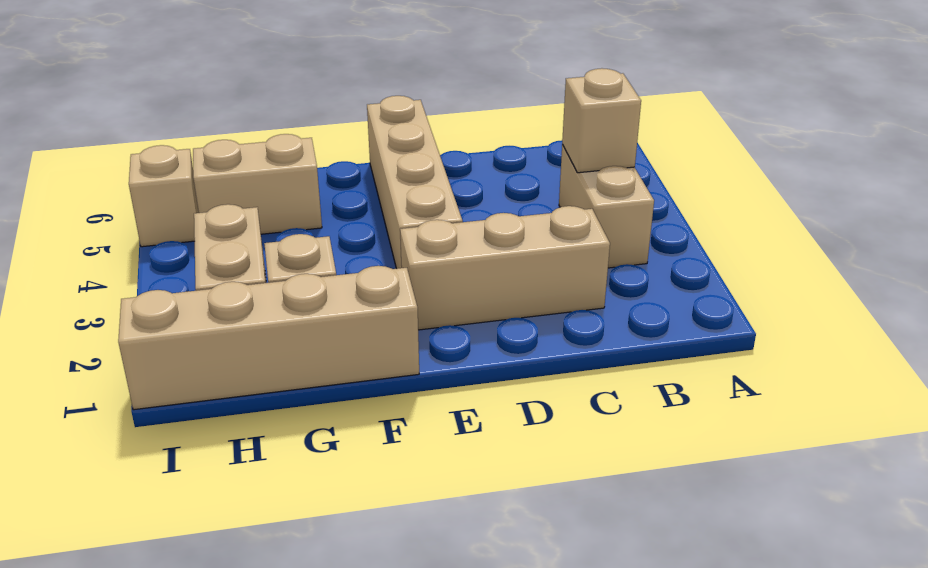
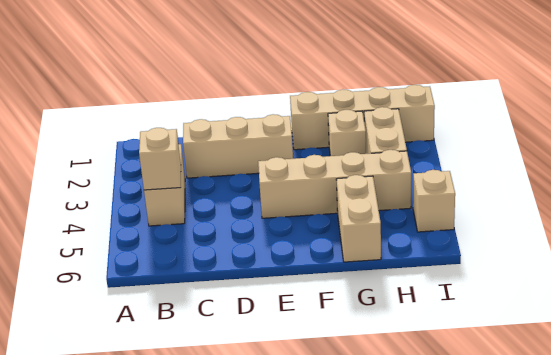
tan 1x4 brick [367,96,463,269] -> tan 1x4 brick turned to [258,150,411,218]
tan 1x2 brick [193,134,322,234] -> tan 1x2 brick turned to [336,175,381,262]

